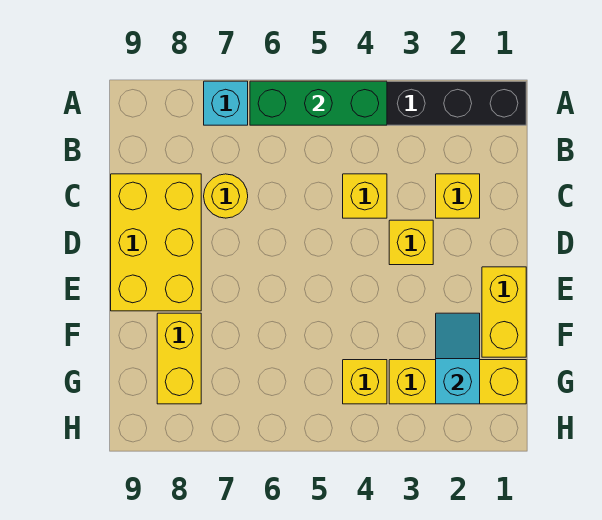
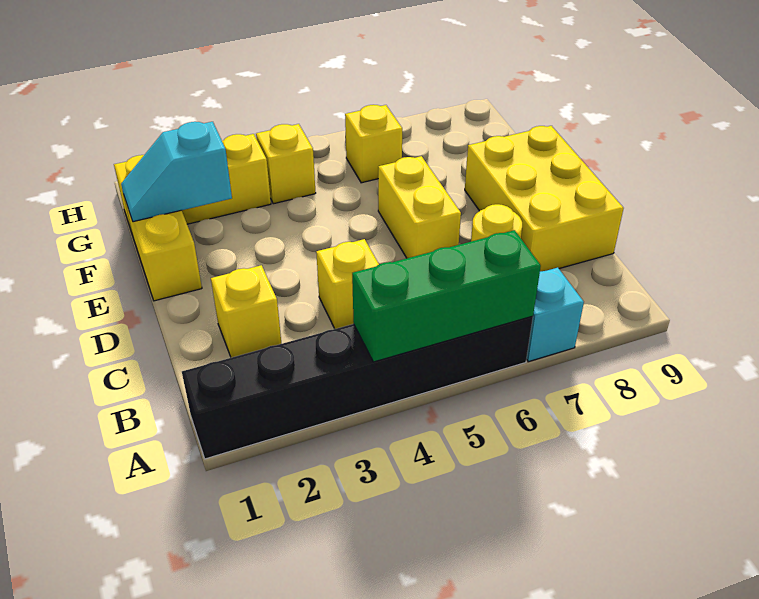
yellow 1x1 brick [389,220,433,265] -> yellow 1x1 brick moved to [345,105,402,183]
cyan 1x2 slope [436,313,480,404] -> cyan 1x2 slope turned to [121,122,232,222]
yellow 1x2 brick [157,313,201,404] -> yellow 1x2 brick moved to [378,156,461,258]

